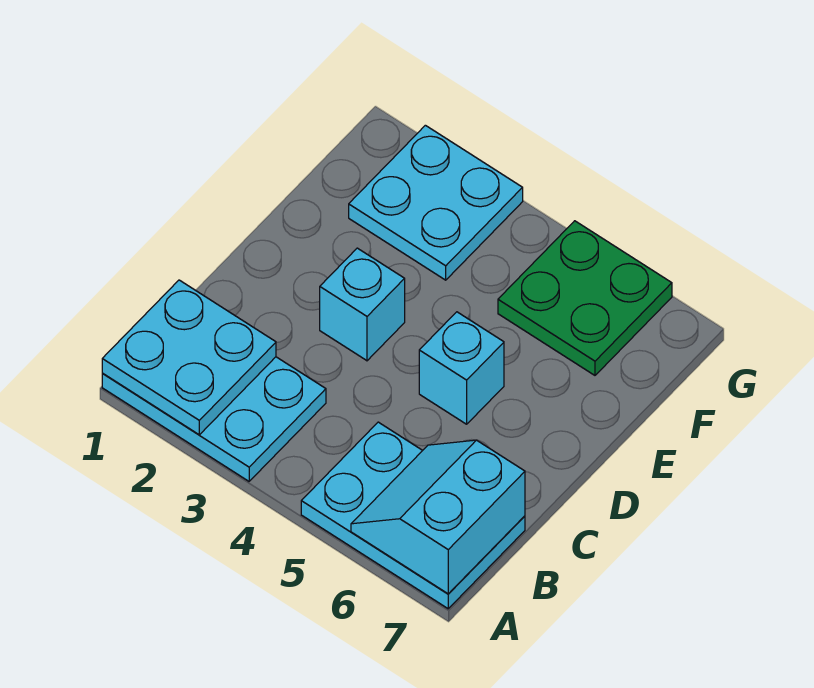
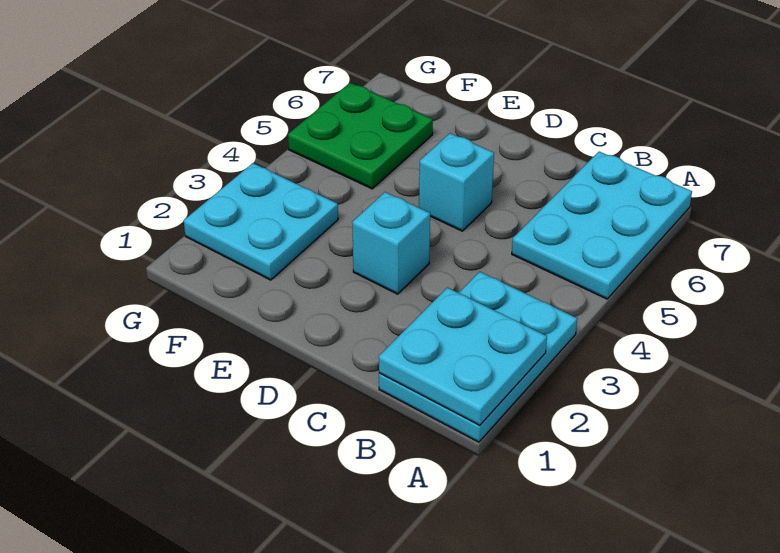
cyan 2x2 slope [351,440,525,594] -> none

